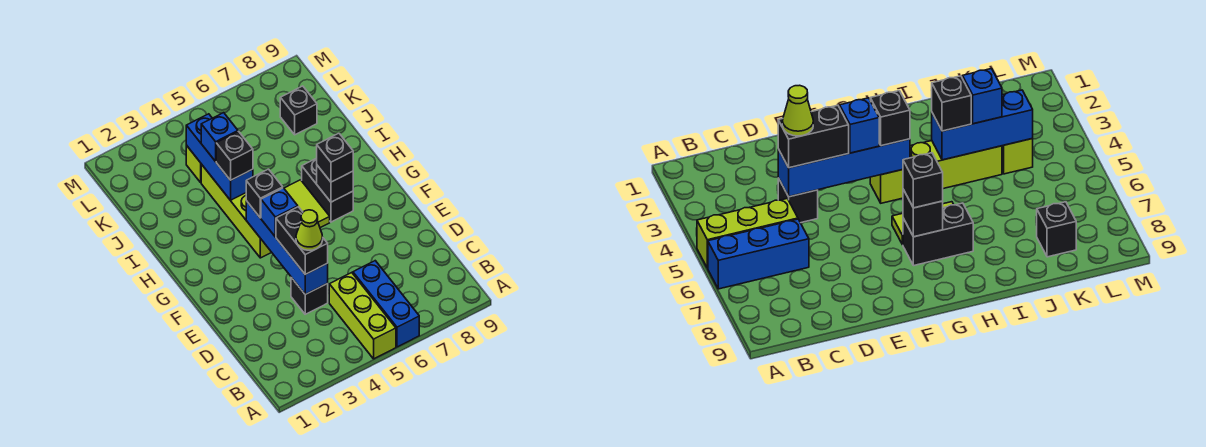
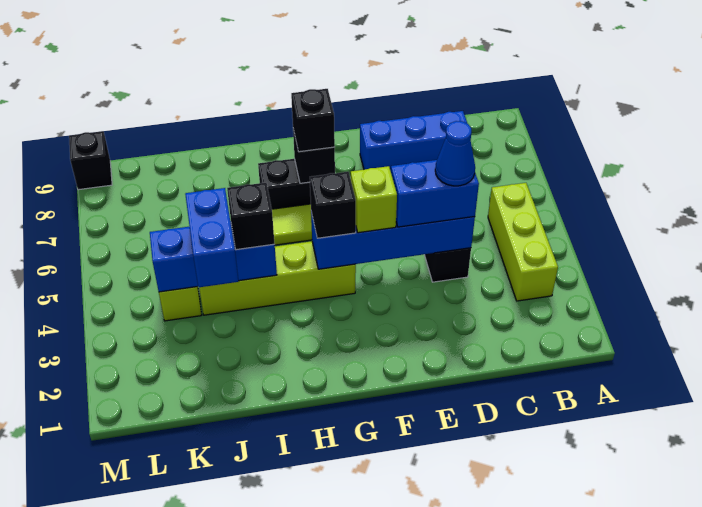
lime 1x3 brick [329,273,396,359] -> lime 1x3 brick turned to [488,183,558,301]
blue 1x3 brick [353,261,419,347] -> blue 1x3 brick moved to [360,111,467,171]
black 1x2 brick [276,207,328,274] -> blue 1x2 brick [391,160,479,227]
lime 1x1 cone [296,210,323,250] -> blue 1x1 cone [435,121,475,186]
blue 1x1 brick [261,188,298,237] -> lime 1x1 brick [351,166,397,233]
blue 1x1 brick [201,113,238,161] -> blue 1x2 brick [185,188,239,287]
black 1x1 brick [280,86,317,135] -> black 1x1 brick moved to [69,131,112,190]

